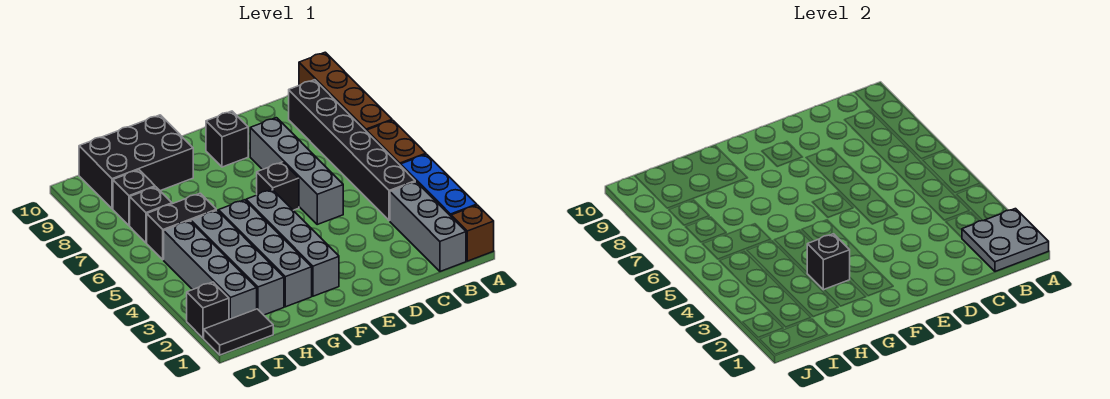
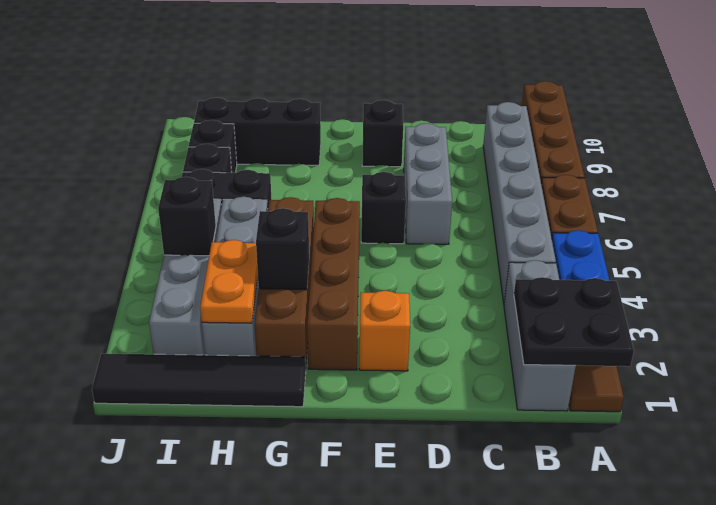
brown 1x1 brick [451,205,494,261] -> brown 1x1 tile [569,365,624,412]
grey 2x2 plate [962,209,1049,271] -> black 2x2 plate [514,277,634,366]
black 1x6 brick [289,80,415,221] -> grey 1x6 brick [483,102,556,303]
grey 1x4 brick [250,118,343,224] -> grey 1x3 brick [404,123,452,244]
none -> orange 1x1 brick [359,291,410,371]
grey 1x4 brick [246,190,339,296] -> brown 1x4 brick [307,198,360,370]
grey 1x4 brick [219,200,312,307] -> brown 1x4 brick [255,197,314,362]
black 2x3 brick [79,115,193,209] -> black 1x3 brick [194,98,321,166]
none -> orange 1x2 plate [200,240,258,323]
black 1x2 tile [204,309,273,355] -> black 1x4 tile [92,353,306,407]
black 1x1 brick [187,282,229,338] -> black 1x1 brick moved to [158,177,216,256]

